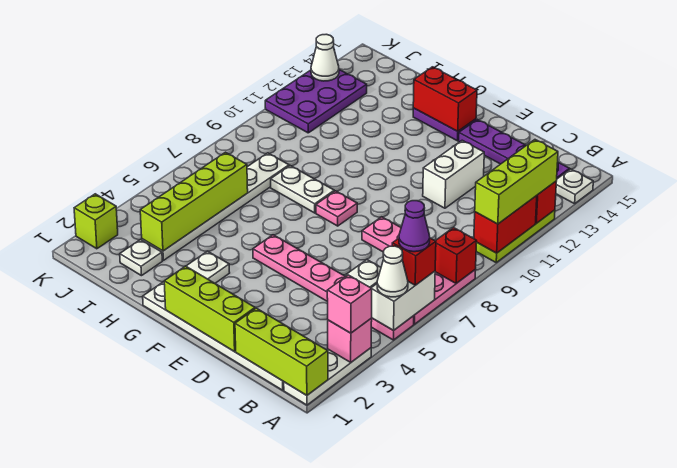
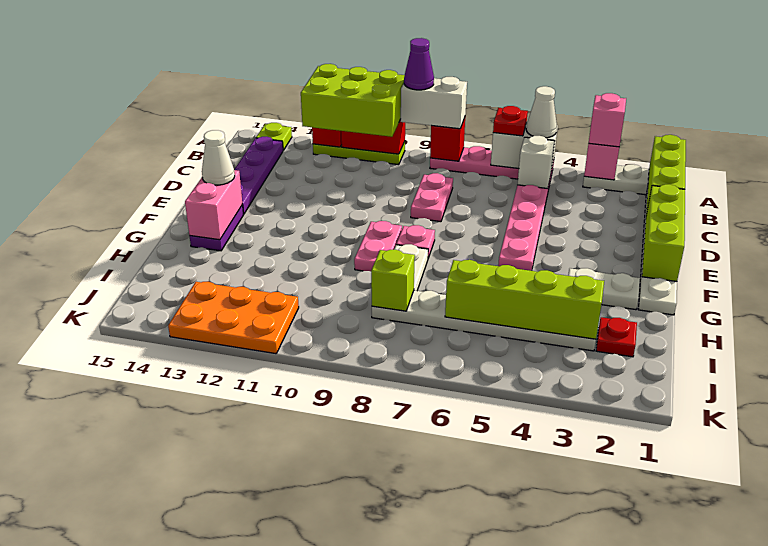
red 1x1 brick [392,238,436,285] -> red 1x1 plate [493,106,528,136]
purple 1x1 cone [399,201,430,252] -> purple 1x1 cone moved to [404,38,434,90]
lime 1x3 brick [475,140,558,224] -> lime 2x3 brick [301,64,404,137]
white 1x1 plate [556,169,593,204] -> lime 1x1 plate [256,123,292,150]
white 1x2 brick [423,140,484,208] -> white 1x2 brick moved to [400,77,467,129]
none -> pink 1x2 plate [354,221,402,272]
red 1x2 brick [413,67,477,131] -> pink 1x2 brick [185,170,242,240]
white 1x1 plate [120,240,162,276] -> red 1x1 plate [596,317,637,357]
purple 2x3 plate [265,70,367,133] -> orange 2x3 plate [168,282,299,354]
lime 1x1 brick [74,194,118,249] -> lime 1x1 brick moved to [371,250,415,311]
white 1x1 cone [311,34,339,81] -> white 1x1 cone moved to [202,130,235,185]

